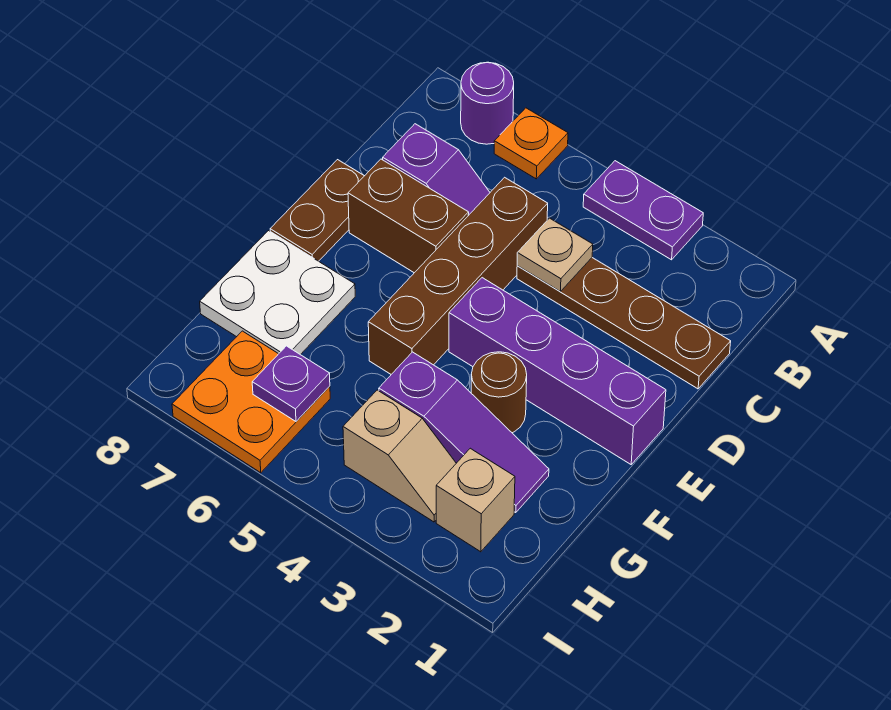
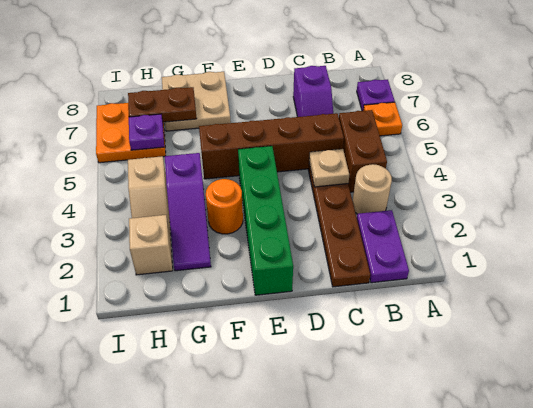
purple 1x2 plate [583,161,703,260] -> purple 1x2 plate moved to [357,210,409,283]
purple 1x1 round brick [461,62,514,144] -> purple 1x1 plate [357,80,395,111]
none -> tan 1x1 round brick [353,164,392,214]
brown 1x2 brick [348,159,469,273] -> brown 1x2 brick moved to [339,110,387,192]
brown 1x2 plate [270,160,364,261] -> brown 1x2 plate moved to [128,87,197,122]
purple 1x4 brick [449,278,666,464] -> green 1x4 brick [238,146,293,295]
brown 1x1 round brick [471,352,527,433] -> orange 1x1 round brick [206,179,243,234]
white 2x2 plate [200,231,355,355] -> tan 2x2 plate [162,72,231,131]

